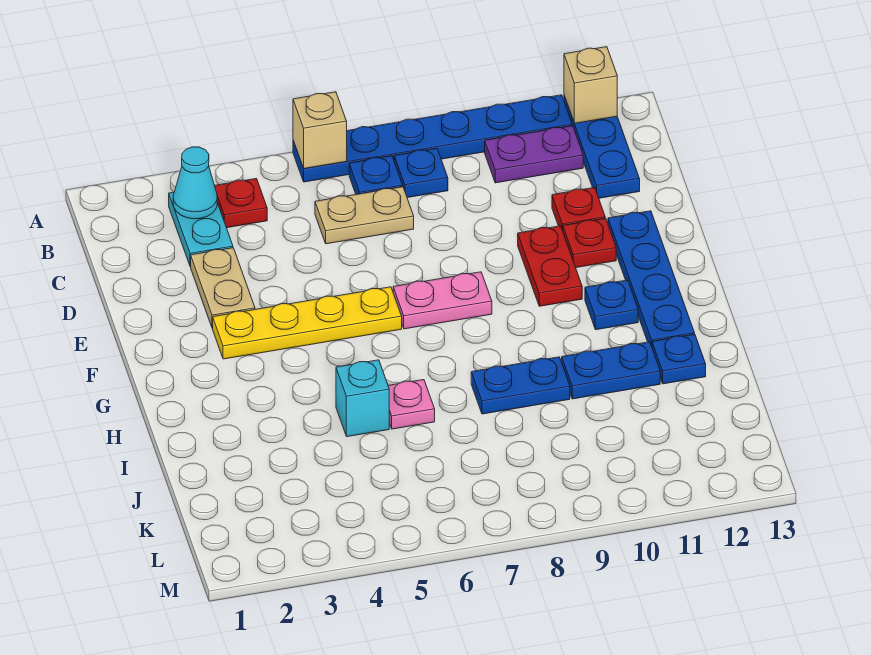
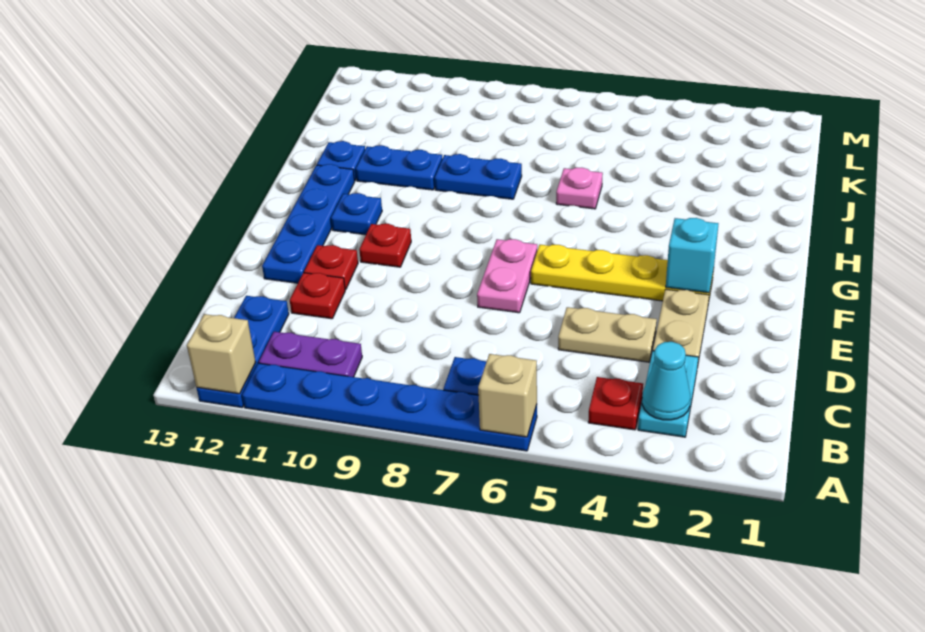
blue 1x1 plate [394,148,448,198] -> none
tan 1x2 plate [315,187,414,244] -> tan 1x2 plate moved to [558,307,657,362]
red 1x2 plate [518,226,582,306] -> red 1x1 plate [359,224,411,267]
pink 1x2 plate [393,272,492,329] -> pink 1x2 plate turned to [477,239,537,313]
cyan 1x1 brick [336,360,389,437] -> cyan 1x1 brick moved to [666,218,718,293]

